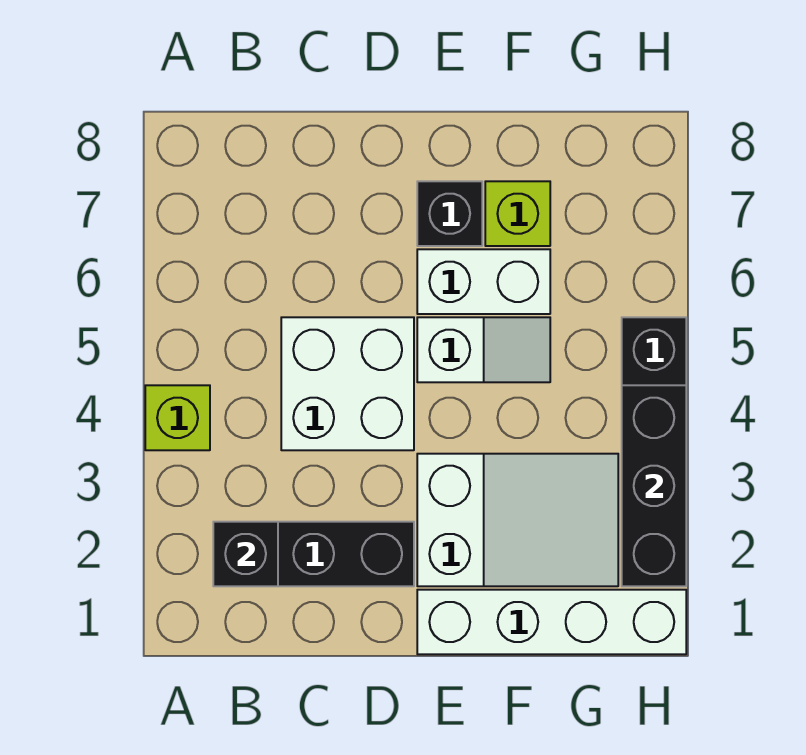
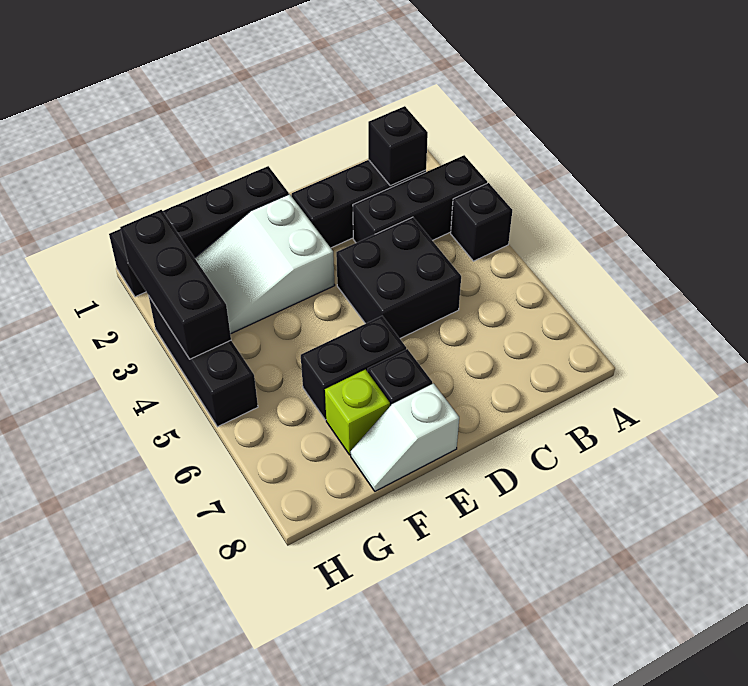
none -> black 1x3 brick [353,155,487,243]
lime 1x1 brick [145,385,210,450] -> black 1x1 brick [451,183,512,261]
white 2x2 brick [281,317,414,450] -> black 2x2 brick [336,217,461,338]
white 1x4 brick [417,590,686,654] -> black 1x4 brick [109,166,289,297]
white 1x2 slope [417,317,550,382] -> white 1x2 slope moved to [351,384,459,491]
white 1x2 brick [417,249,550,314] -> black 1x2 brick [301,316,406,420]

